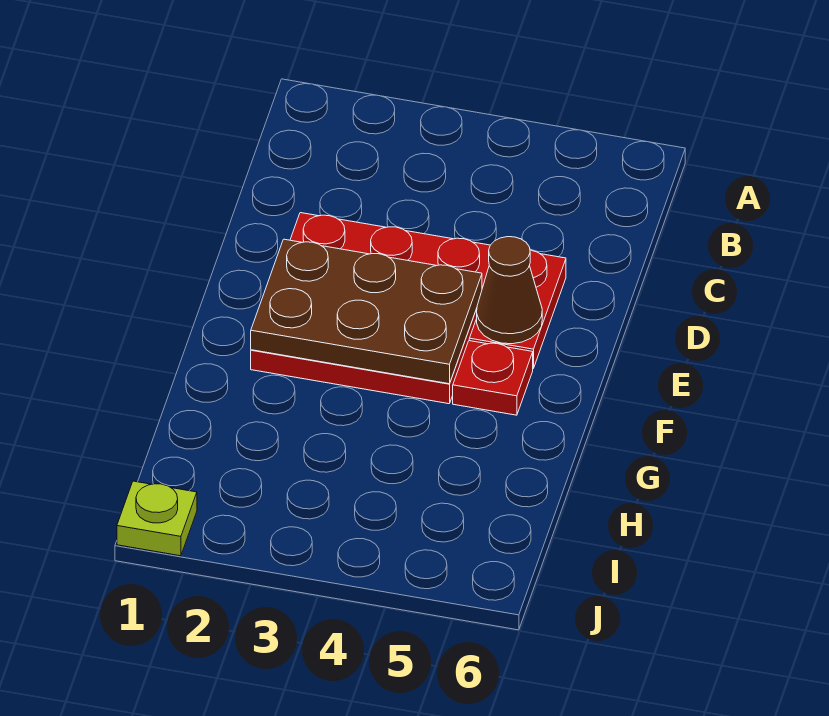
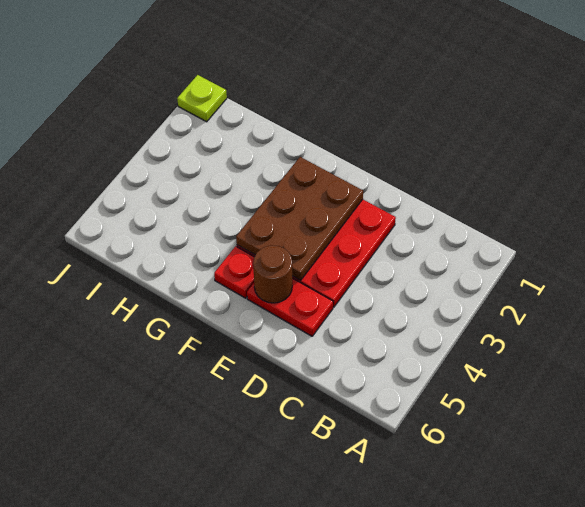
brown 1x1 cone [477,237,542,344] -> brown 1x1 round brick [253,245,292,303]

